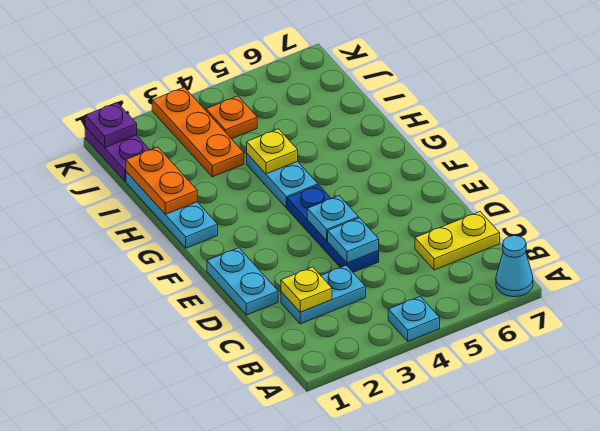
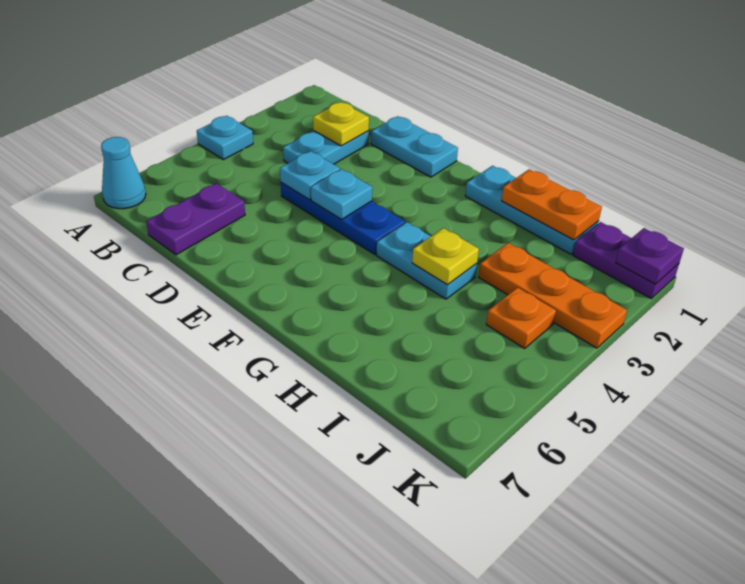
yellow 1x2 plate [415,212,500,270] -> purple 1x2 plate [146,183,245,255]

